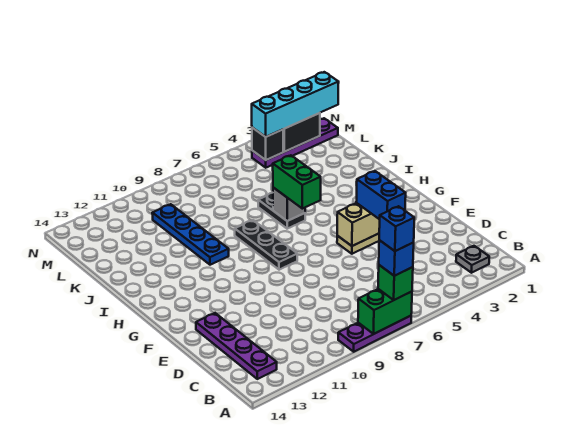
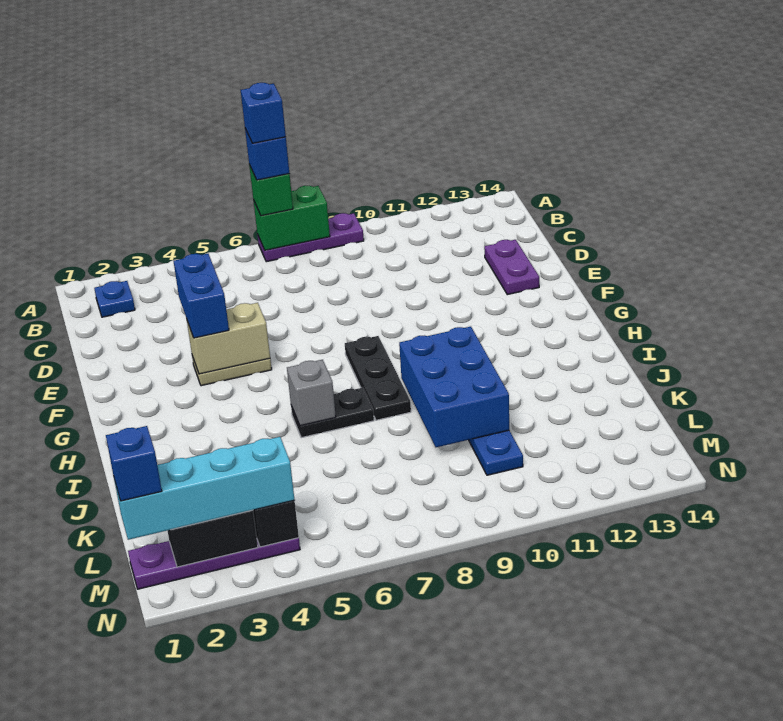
grey 1x1 plate [456,246,489,273] -> blue 1x1 plate [94,281,135,317]
purple 1x4 plate [196,313,277,379] -> purple 1x2 plate [484,240,539,295]
green 1x2 brick [273,155,321,209] -> none
black 1x2 plate [258,193,305,229] -> black 1x2 plate turned to [291,388,374,438]
none -> blue 2x3 brick [399,327,509,447]
none -> blue 1x1 brick [106,426,162,501]

